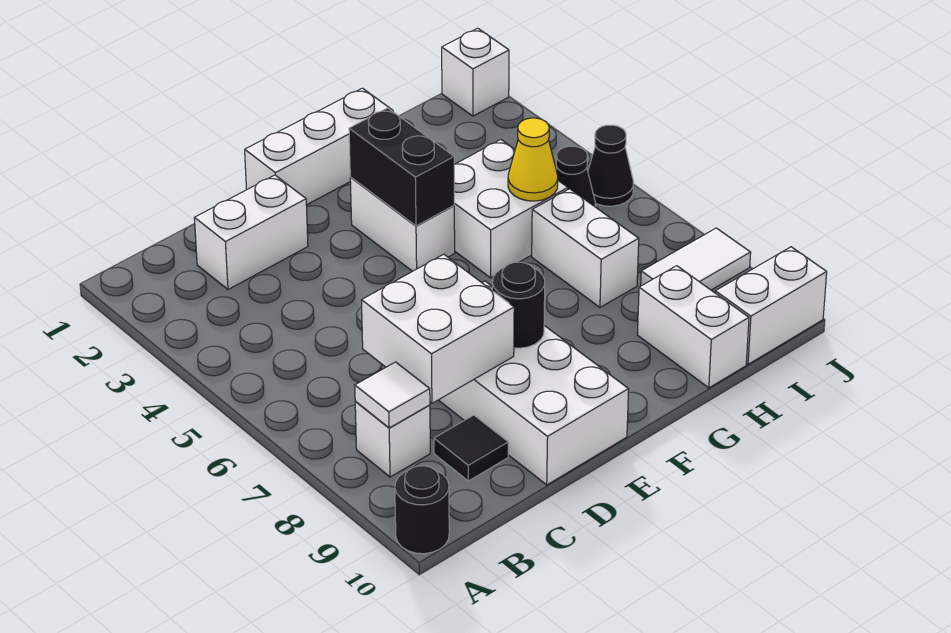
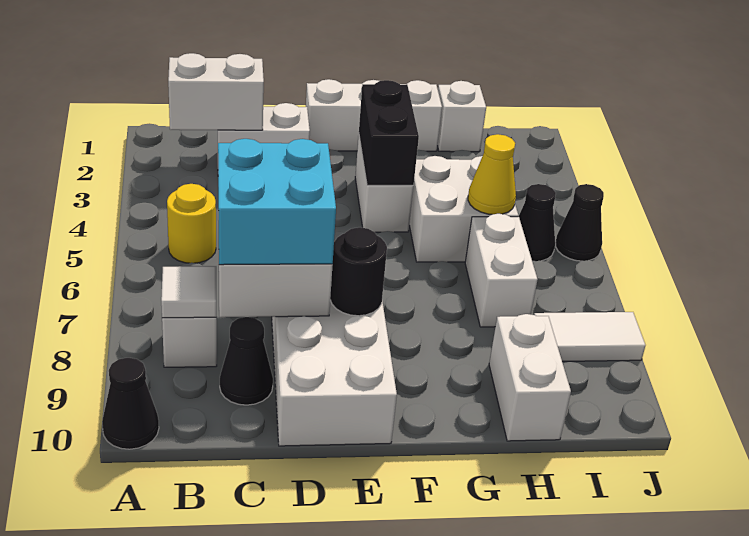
black 1x1 round brick [395,466,449,554] -> black 1x1 cone [102,358,159,449]
none -> yellow 1x1 round brick [167,184,216,263]
none -> cyan 2x2 brick [218,139,336,265]
black 1x1 tile [434,415,508,481] -> black 1x1 cone [220,317,273,405]
white 1x2 brick [715,247,827,364] -> white 1x2 brick moved to [168,53,264,130]
white 1x1 brick [442,28,509,116] -> white 1x1 brick moved to [437,81,486,152]

